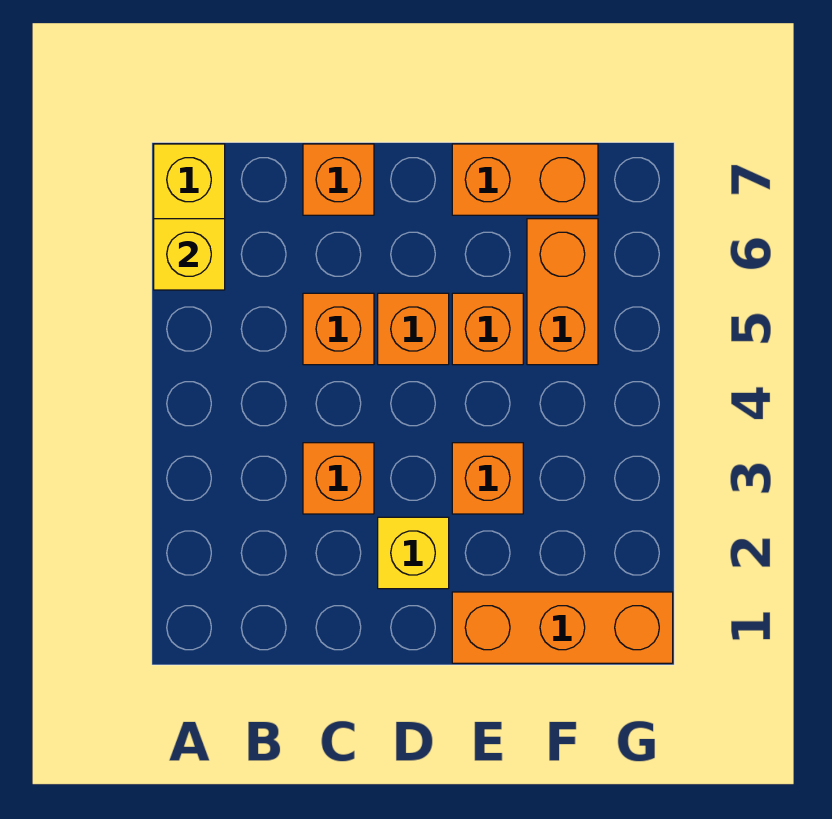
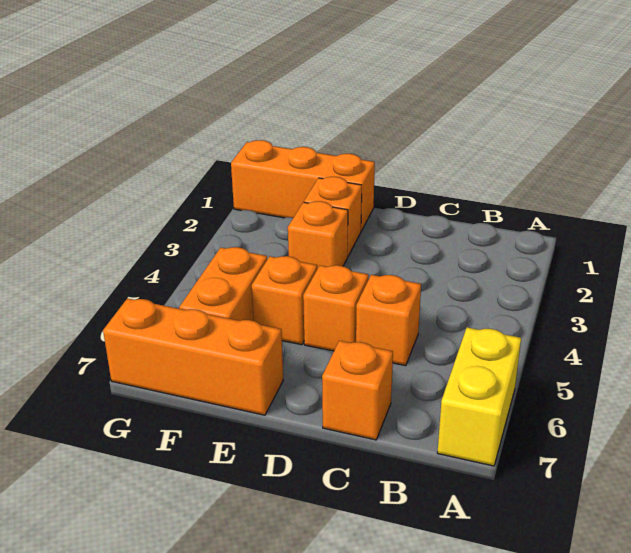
yellow 1x1 brick [154,219,225,290] -> none
orange 1x1 brick [303,443,374,514] -> orange 1x1 brick moved to [304,177,362,256]
yellow 1x1 brick [378,517,449,589] -> none
orange 1x2 brick [452,144,598,215] -> orange 1x3 brick [103,298,283,415]

